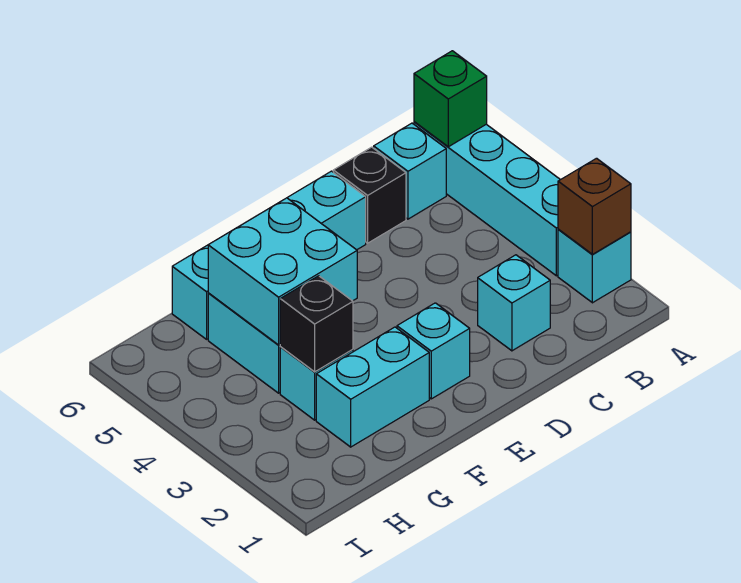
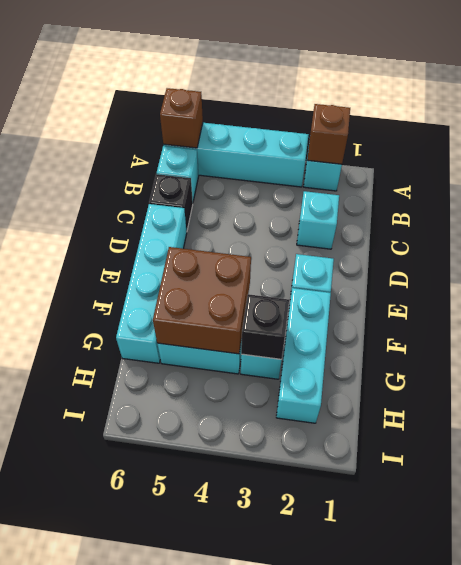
green 1x1 brick [414,51,487,147] -> brown 1x1 brick [160,88,203,148]
cyan 1x2 brick [316,327,429,447] -> cyan 1x3 brick [276,288,331,423]
cyan 2x2 brick [208,198,357,345] -> brown 2x2 brick [153,247,251,354]

